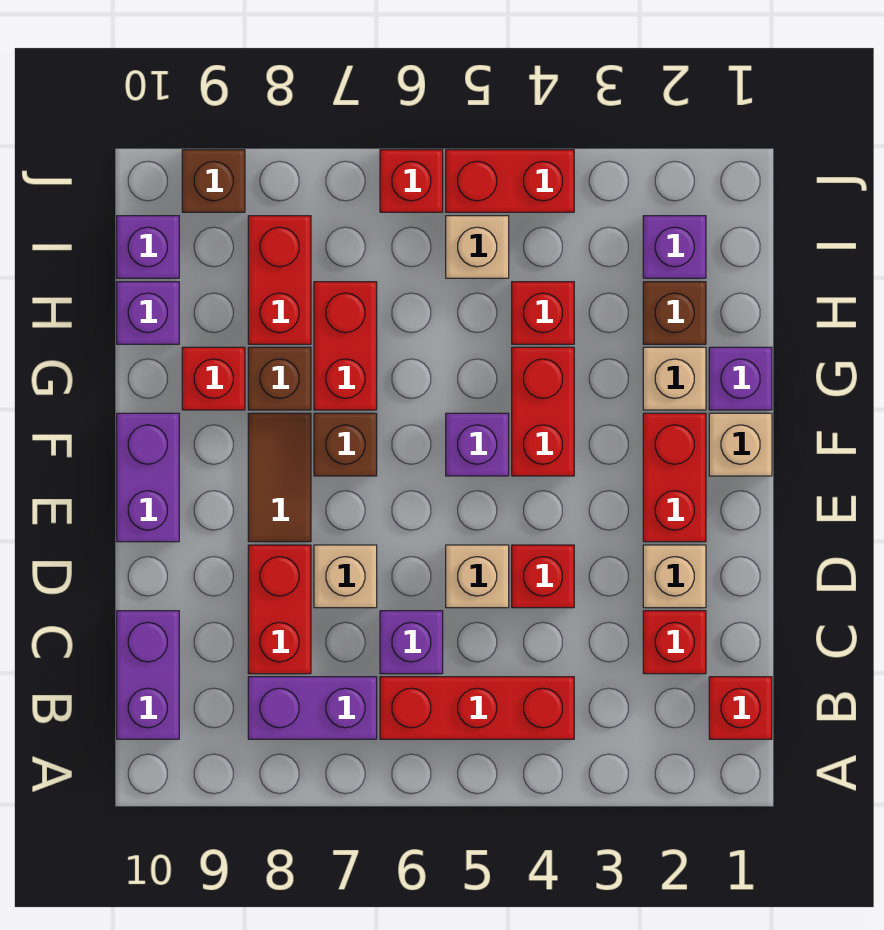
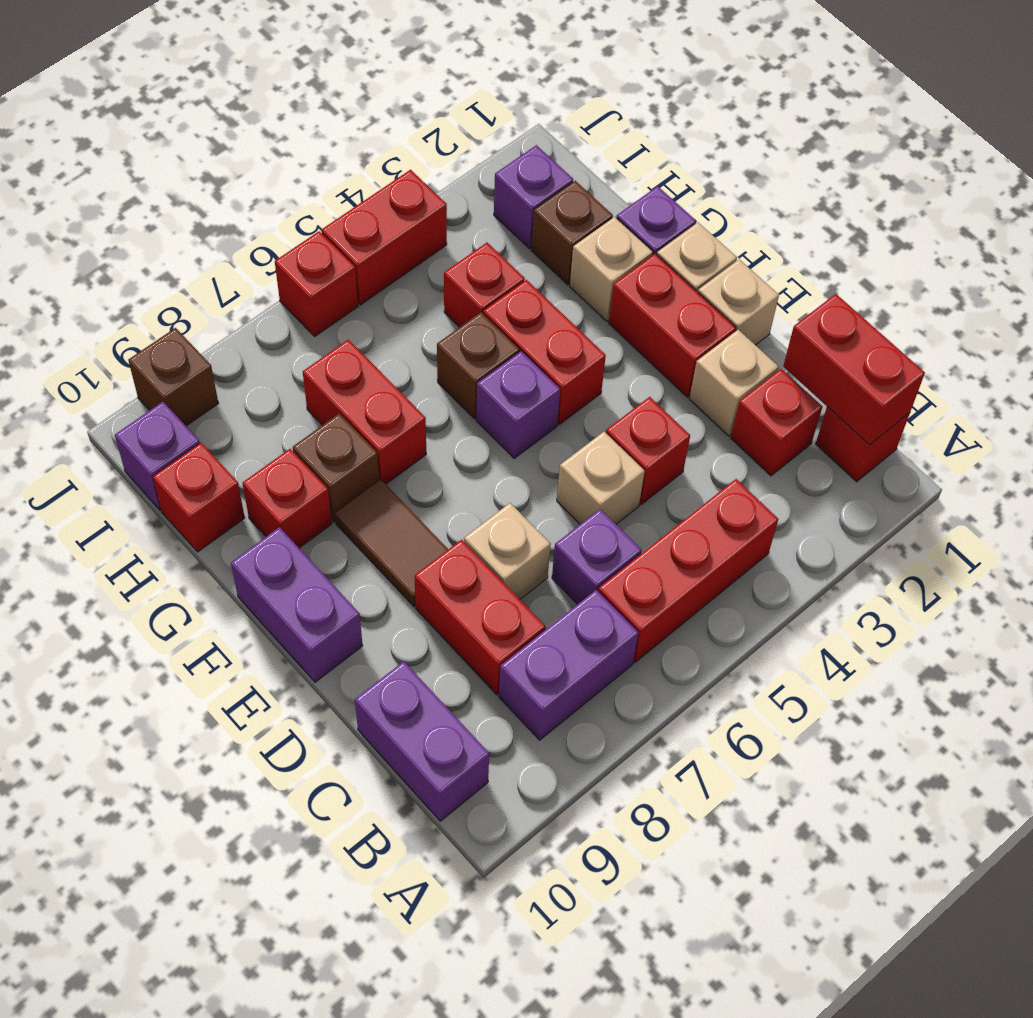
brown 1x1 brick [314,413,377,476] -> brown 1x1 brick moved to [437,312,519,419]
red 1x2 brick [248,216,311,344] -> red 1x2 brick moved to [783,294,925,445]
purple 1x1 brick [117,282,179,344] -> red 1x1 brick [153,443,245,552]
tan 1x1 brick [446,216,509,278] -> tan 1x1 brick moved to [698,259,779,345]

